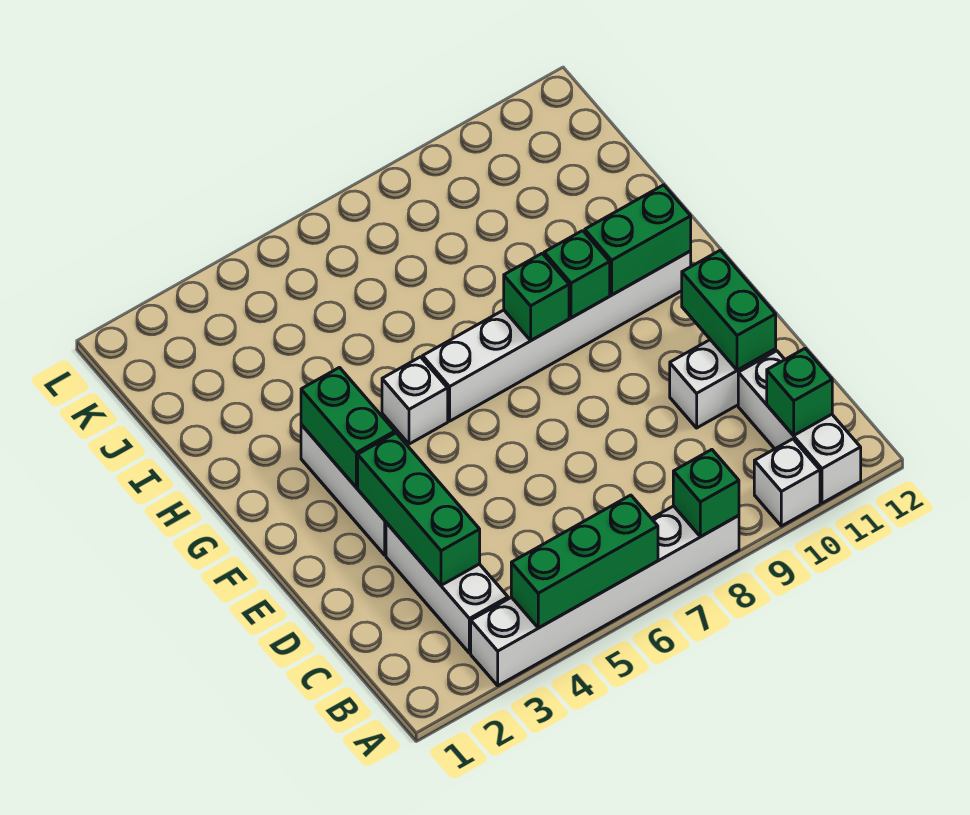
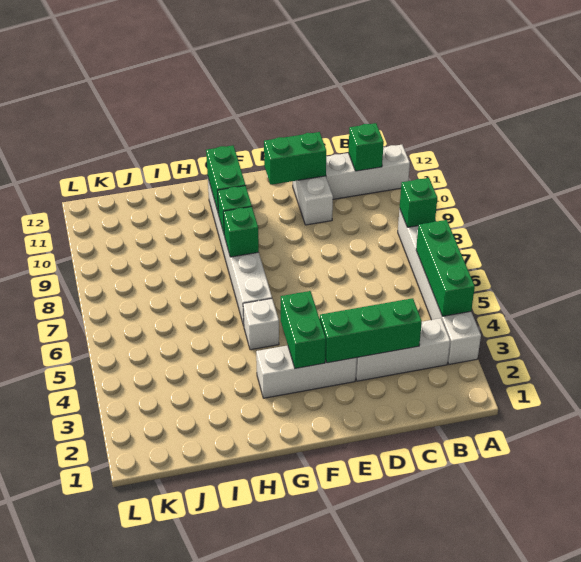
white 1x1 brick [754,439,820,526] -> none
green 1x2 brick [301,368,395,487] -> green 1x2 brick turned to [281,291,326,369]

